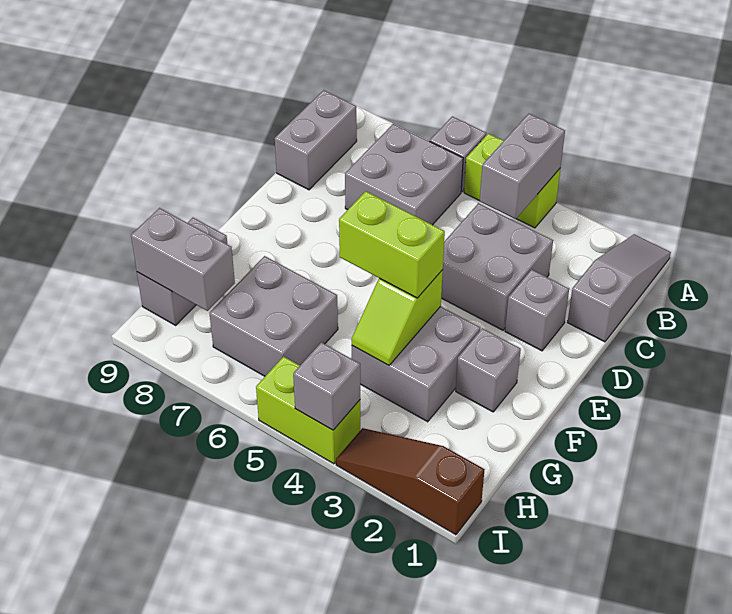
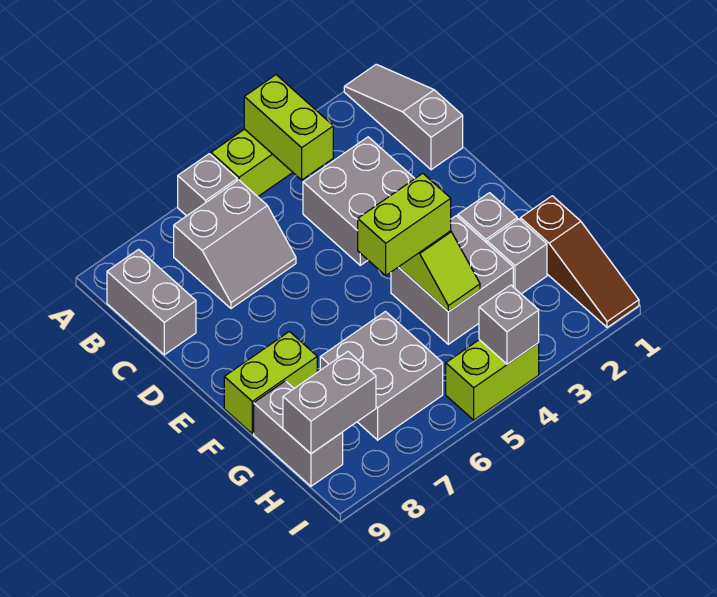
grey 1x2 brick [480,114,565,219] -> lime 1x2 brick [244,75,333,180]
grey 2x2 brick [345,124,463,225] -> grey 2x2 slope [174,180,296,308]
grey 1x1 brick [505,269,569,351] -> grey 1x1 brick moved to [487,219,547,294]
none -> lime 1x2 brick [224,332,317,434]
brown 1x3 slope [336,428,485,535] -> brown 1x3 slope turned to [521,196,639,328]

